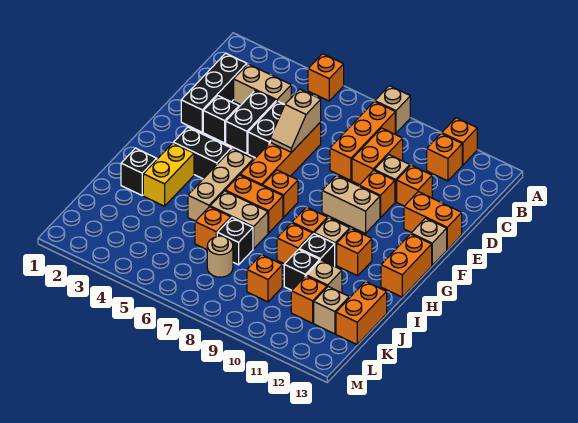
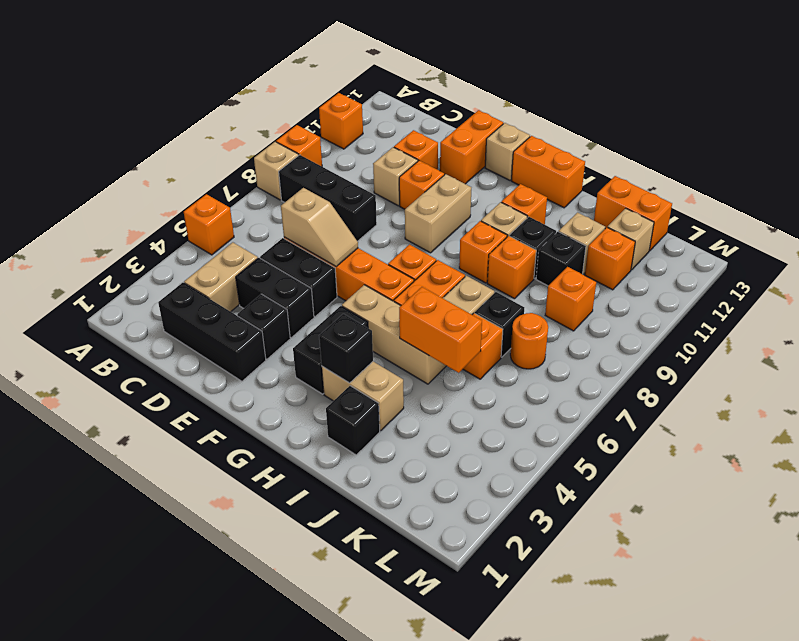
orange 1x3 brick [330,101,395,180] -> black 1x3 brick [279,155,377,241]
orange 1x1 brick [427,133,462,181] -> orange 1x1 brick moved to [276,125,322,166]
orange 1x2 brick [352,128,403,185] -> orange 1x2 brick moved to [399,287,482,373]
yellow 1x2 brick [143,143,194,206] -> tan 1x2 brick [322,362,404,431]
none -> black 1x1 brick [319,314,373,383]
tan 1x1 round brick [207,236,233,277] -> orange 1x1 round brick [510,313,548,369]

